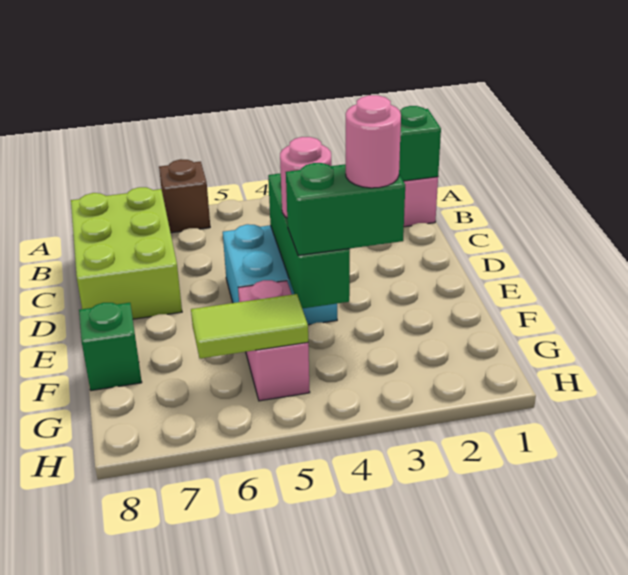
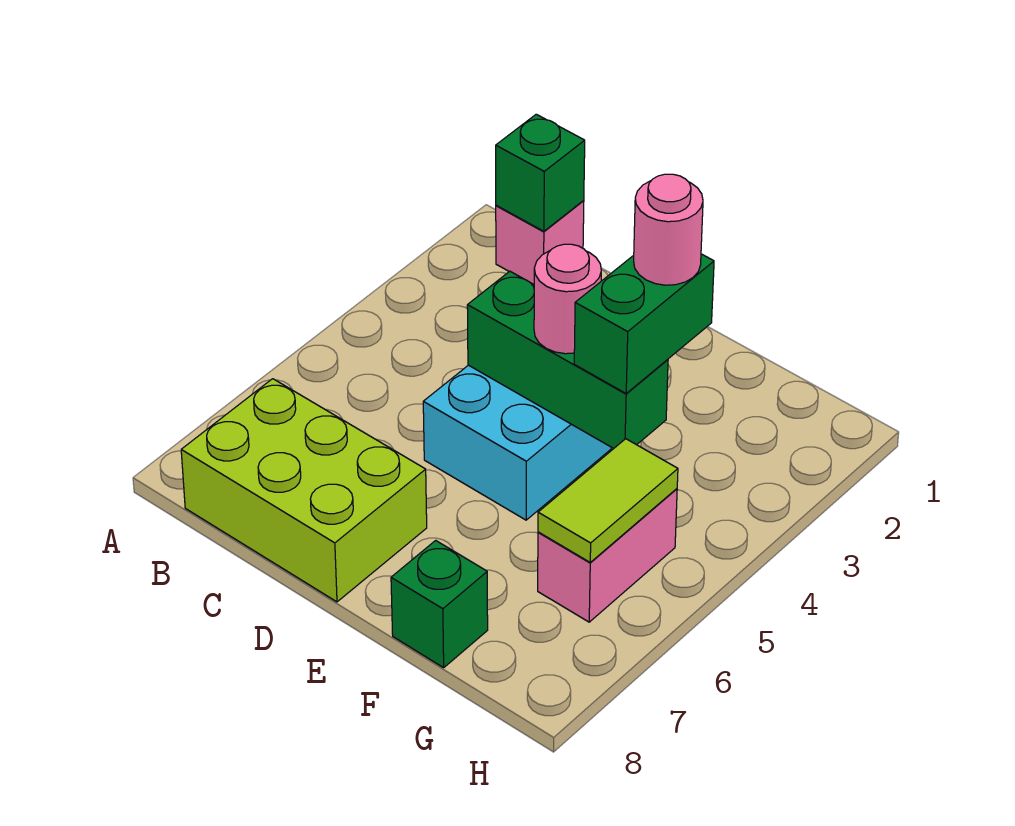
brown 1x1 brick [159,159,210,233] -> none
pink 1x2 brick [238,280,310,401] -> pink 1x2 brick turned to [538,489,677,622]

